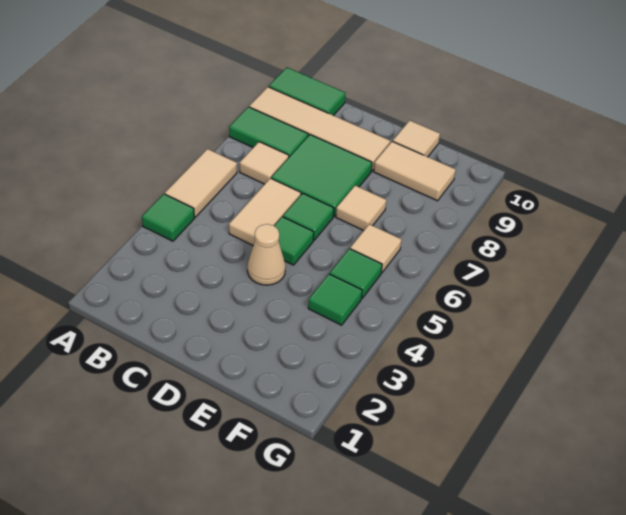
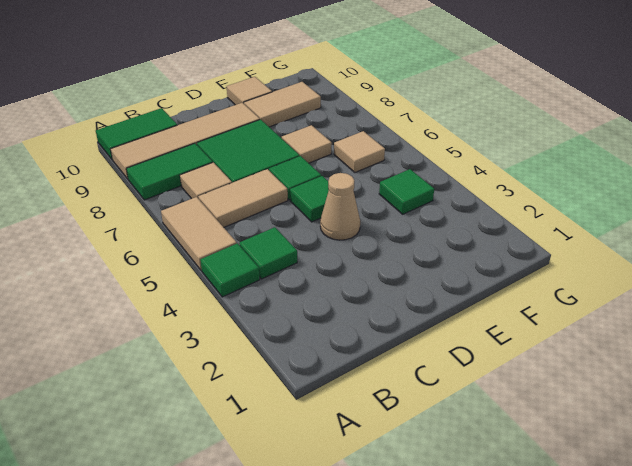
tan 1x2 tile [229,178,301,245] -> tan 1x2 tile turned to [198,169,288,227]
green 1x1 tile [330,249,382,298] -> green 1x1 tile moved to [239,227,297,279]

